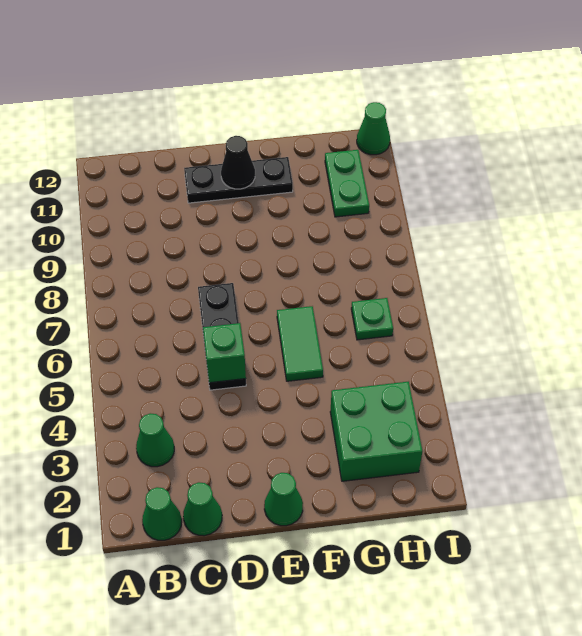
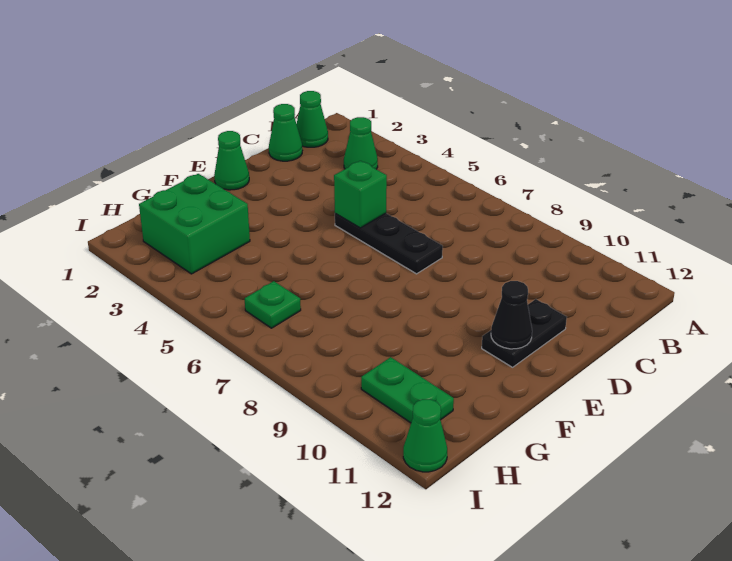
black 1x3 plate [184,157,293,203] -> black 1x2 plate [482,299,567,367]
green 1x2 tile [277,306,323,381] -> none

